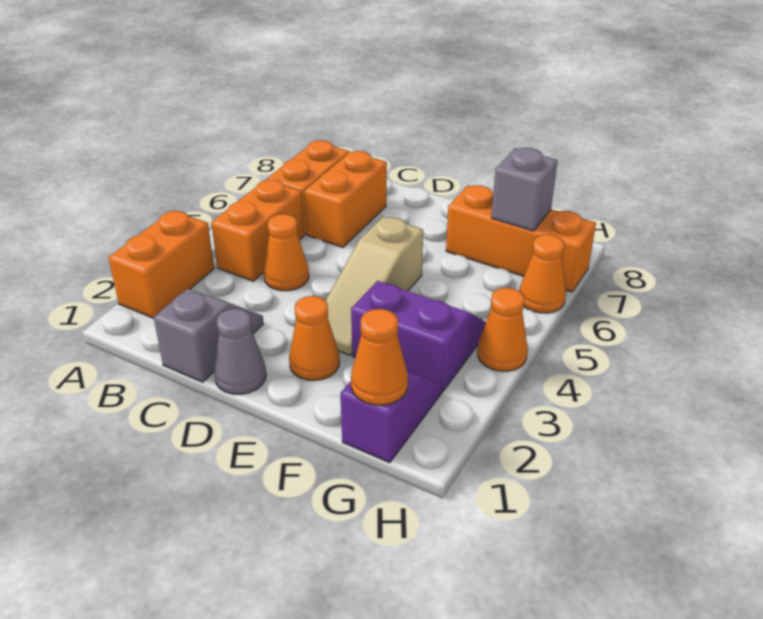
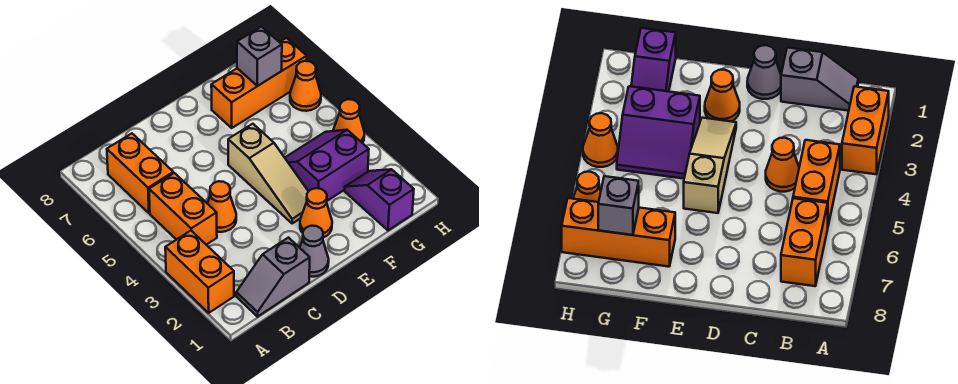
grey 1x2 slope [154,289,263,382] -> grey 1x2 slope turned to [236,238,310,317]
orange 1x2 brick [305,151,387,247] -> none
orange 1x1 cone [351,309,408,405] -> none

